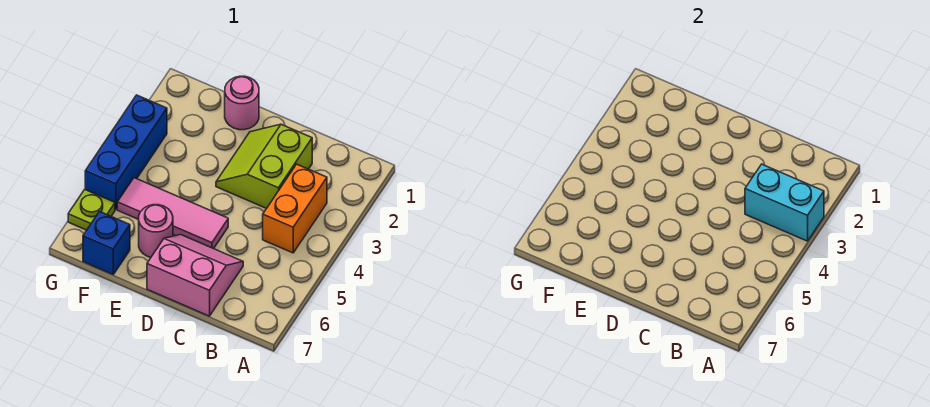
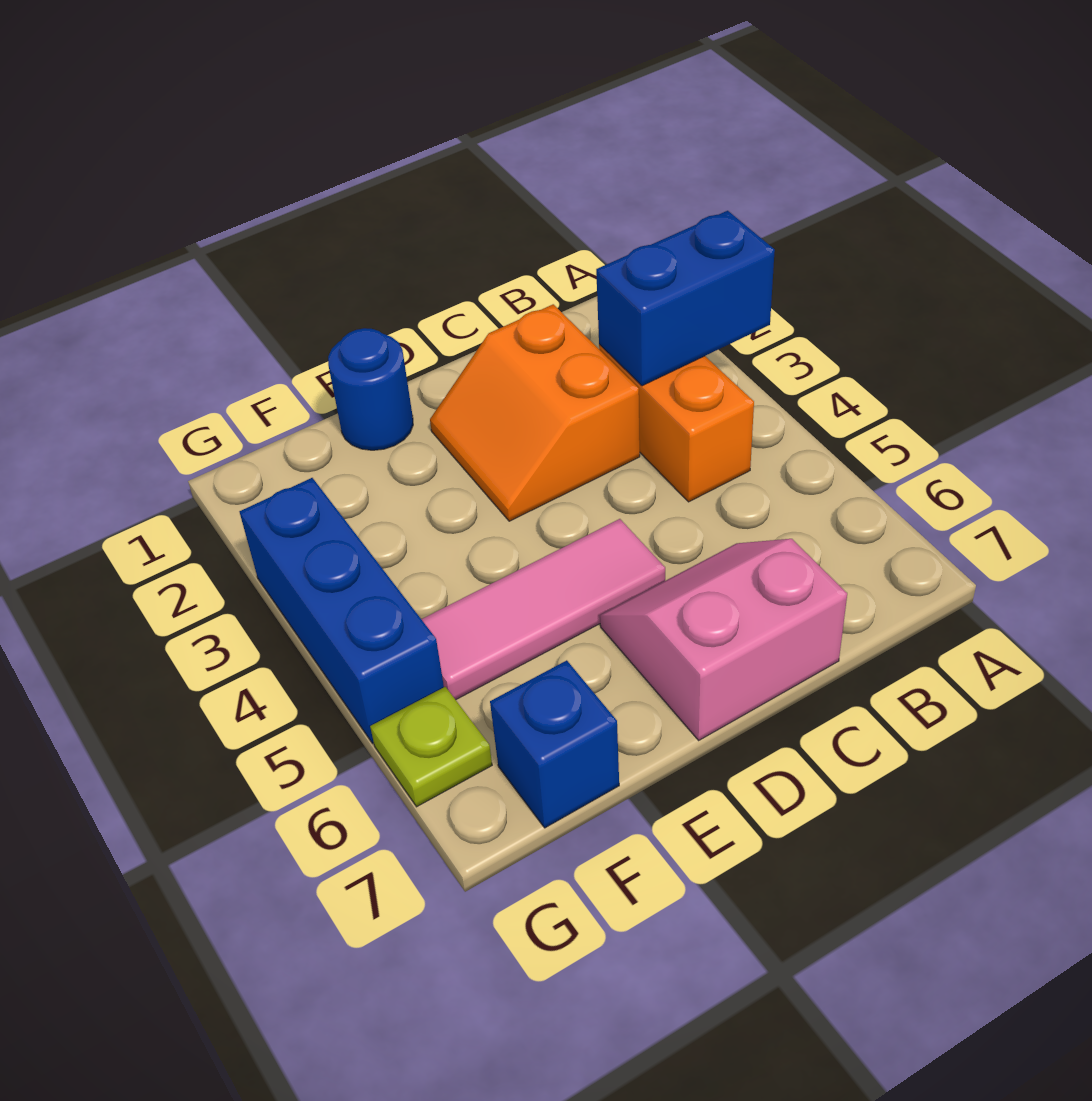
cyan 1x2 brick [745,164,824,241] -> blue 1x2 brick [596,211,775,386]
lime 2x2 slope [216,124,312,208] -> orange 2x2 slope [430,304,640,521]
pink 1x1 round brick [225,76,259,130] -> blue 1x1 round brick [328,328,413,450]
pink 1x1 round brick [139,205,173,257] -> none

